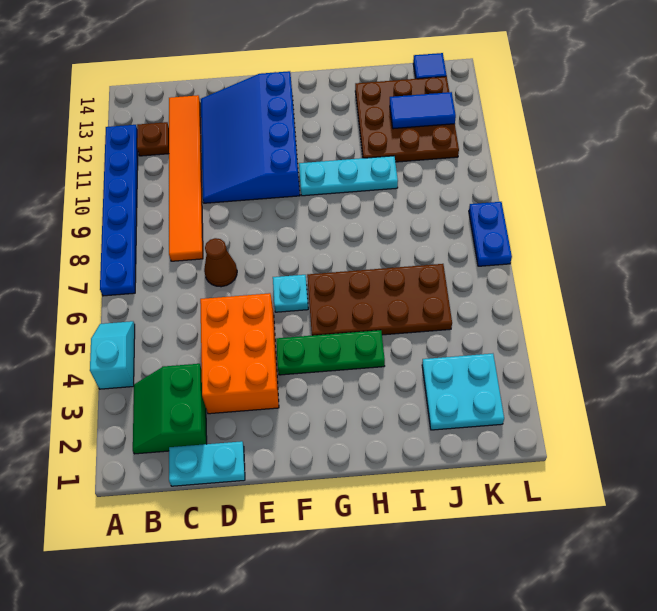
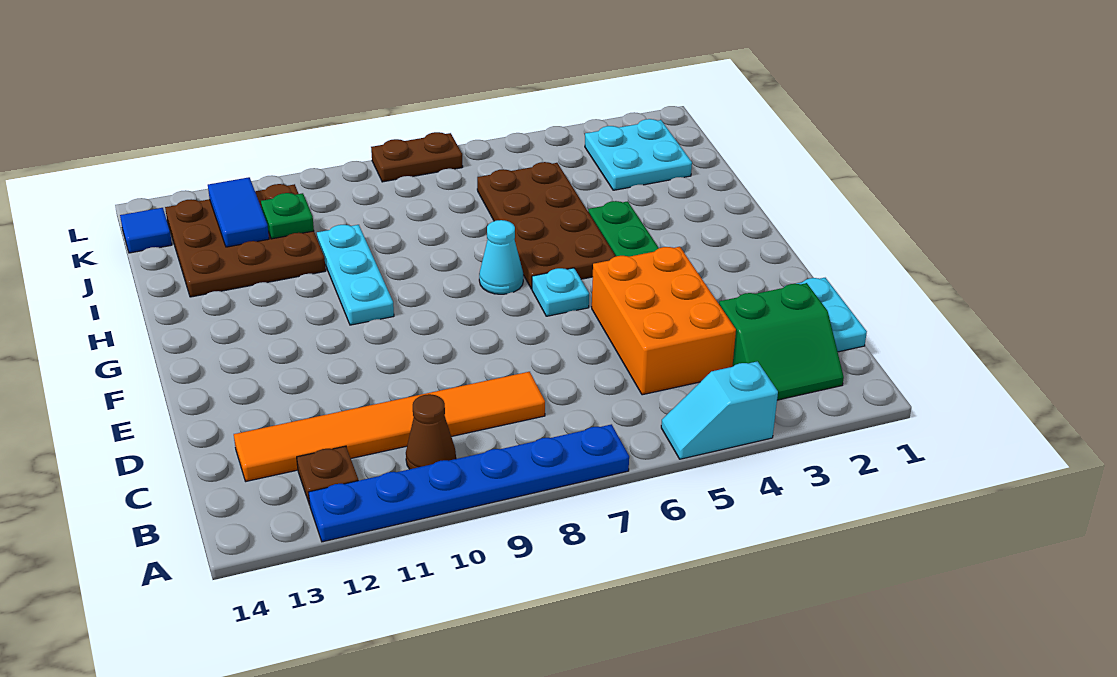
orange 2x3 brick [200,293,279,414] -> orange 2x3 brick turned to [592,247,736,395]
brown 1x1 cone [204,238,237,287] -> brown 1x1 cone moved to [406,394,456,469]
blue 3x4 slope [201,71,300,203] -> none
none -> cyan 1x1 cone [479,220,523,294]
none -> green 1x1 plate [261,193,314,239]
blue 1x2 plate [469,202,512,266] -> brown 1x2 plate [371,132,463,182]

